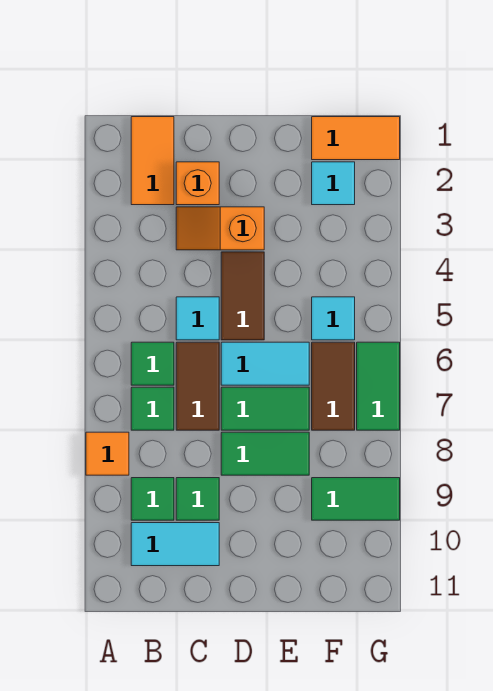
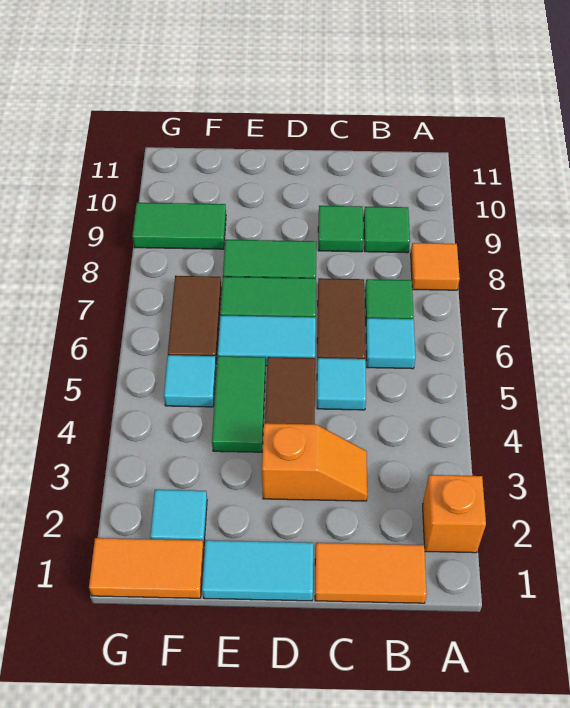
orange 1x2 tile [131,117,174,205] -> orange 1x2 tile turned to [315,543,427,603]
green 1x1 tile [131,342,174,385] -> cyan 1x1 tile [366,318,415,369]
cyan 1x2 tile [131,523,219,566] -> cyan 1x2 tile moved to [202,540,313,601]
orange 1x1 brick [176,162,219,205] -> orange 1x1 brick moved to [423,475,486,553]
green 1x2 tile [357,342,400,430] -> green 1x2 tile moved to [212,356,265,452]

